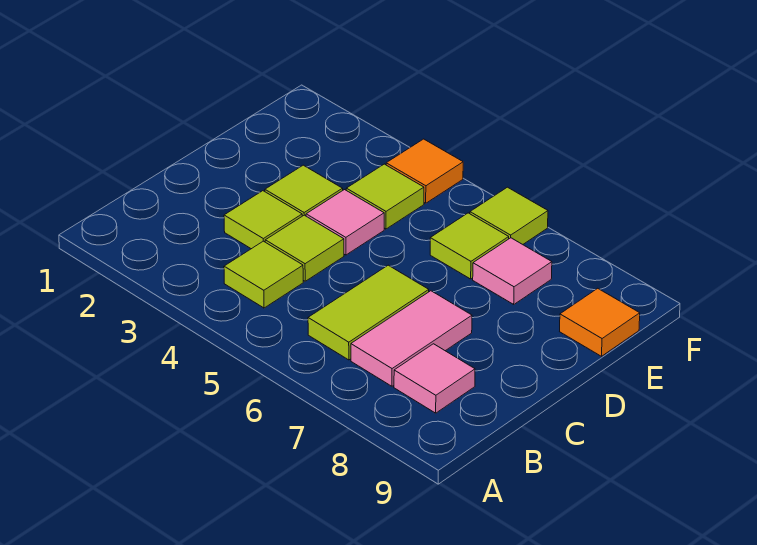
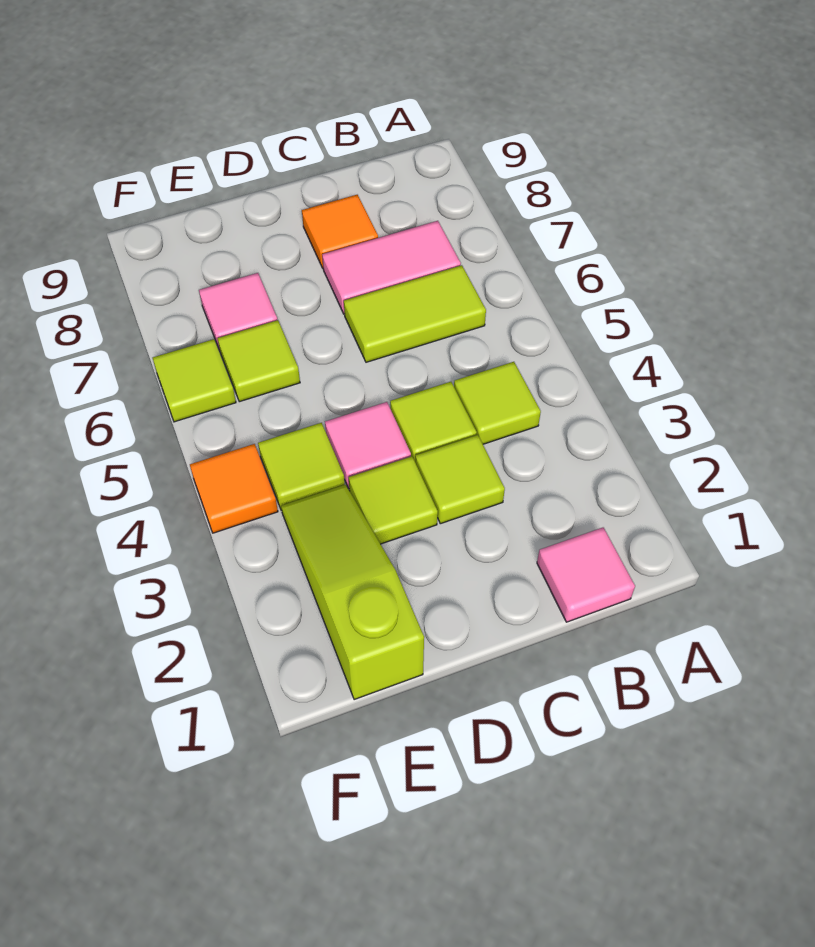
pink 1x1 tile [394,344,475,413] -> pink 1x1 tile moved to [537,528,635,622]
none -> lime 1x3 slope [281,485,424,700]
orange 1x1 tile [560,288,640,356] -> orange 1x1 tile moved to [302,195,378,268]

